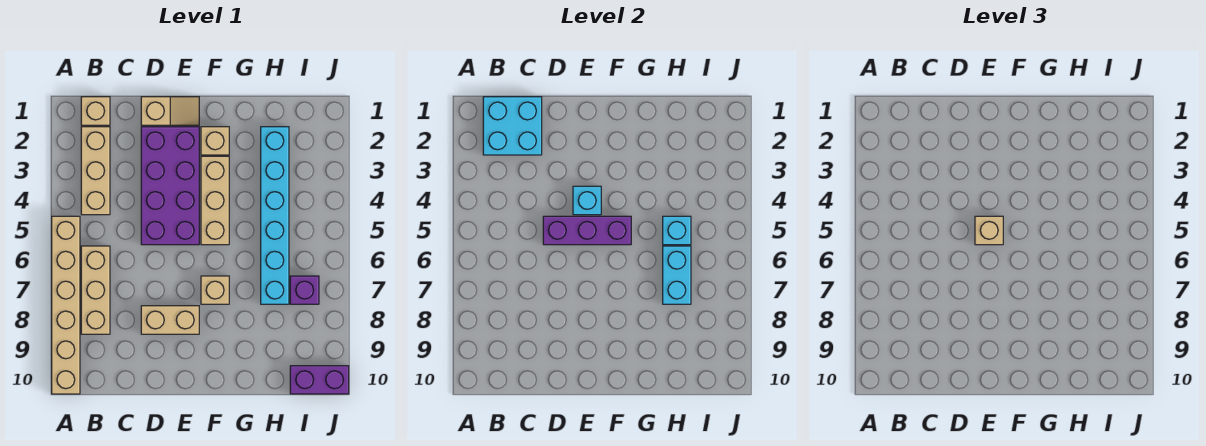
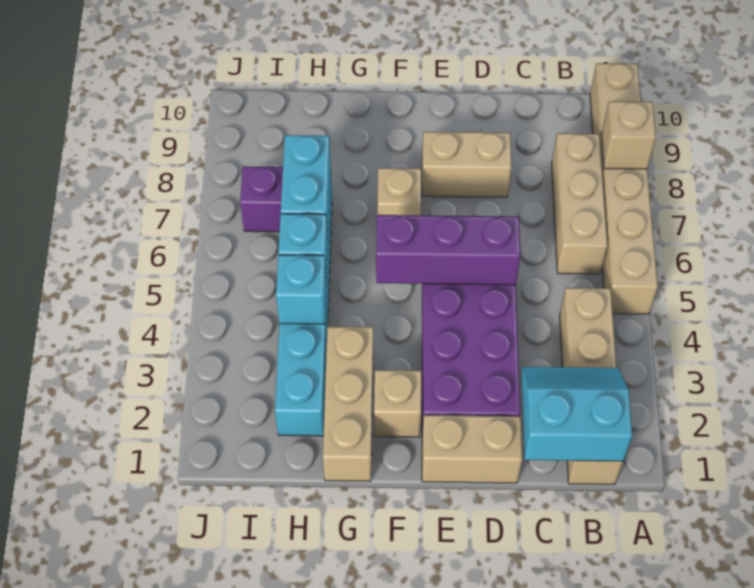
cyan 2x2 brick [483,97,542,155] -> cyan 2x2 slope [521,367,632,461]
tan 1x2 slope [141,97,199,125] -> tan 1x2 brick [422,415,522,483]
cyan 1x1 brick [573,186,601,215] -> cyan 1x1 brick moved to [276,255,327,324]
tan 1x1 brick [975,216,1003,245] -> tan 1x1 brick moved to [602,101,656,169]
tan 1x3 brick [201,156,229,245] -> tan 1x3 brick moved to [323,327,373,481]
purple 1x2 brick [290,366,349,394] -> none

